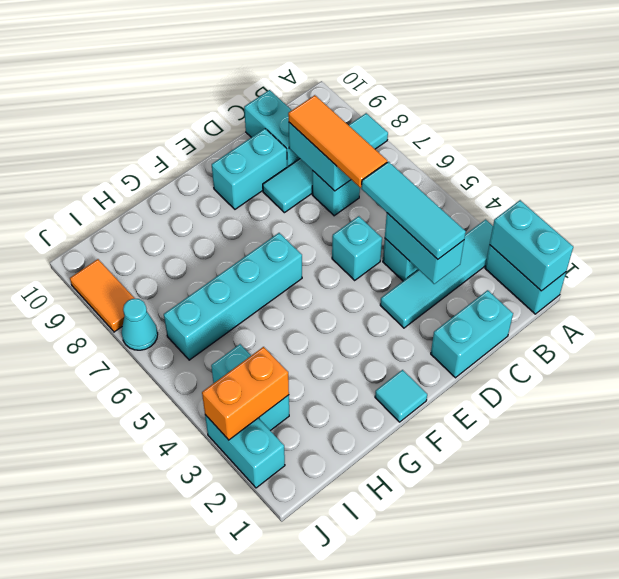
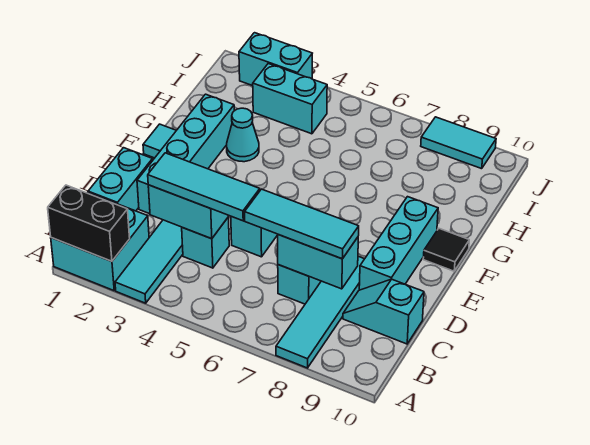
cyan 1x2 brick [485,245,566,314] -> cyan 2x2 brick [51,192,149,291]
cyan 1x2 brick [490,200,573,291] -> black 1x2 brick [48,185,130,261]
orange 1x3 tile [288,95,387,188] -> cyan 1x3 tile [245,189,359,259]
cyan 1x2 brick [244,90,300,167] -> cyan 1x2 slope [343,279,424,344]
cyan 1x2 brick [212,129,287,209] -> cyan 1x3 brick [359,197,438,290]
cyan 1x4 brick [164,233,302,360] -> cyan 1x4 brick moved to [137,94,234,214]
none -> black 1x1 tile [423,229,469,271]
orange 1x2 brick [202,347,289,440] -> none
cyan 1x1 cone [122,299,158,350] -> cyan 1x1 cone moved to [227,108,259,162]
orange 1x2 tile [70,259,135,332] -> cyan 1x2 tile [421,117,496,169]

